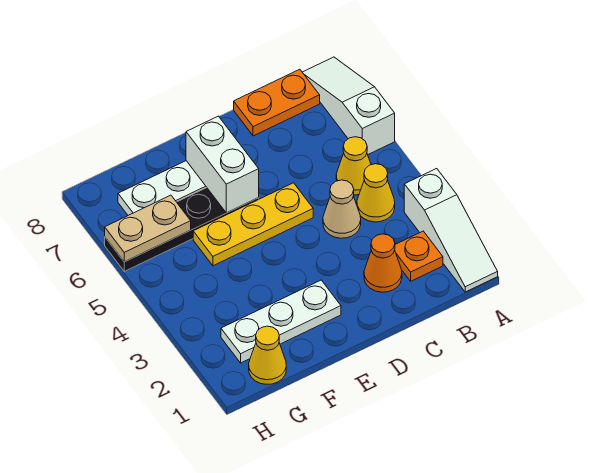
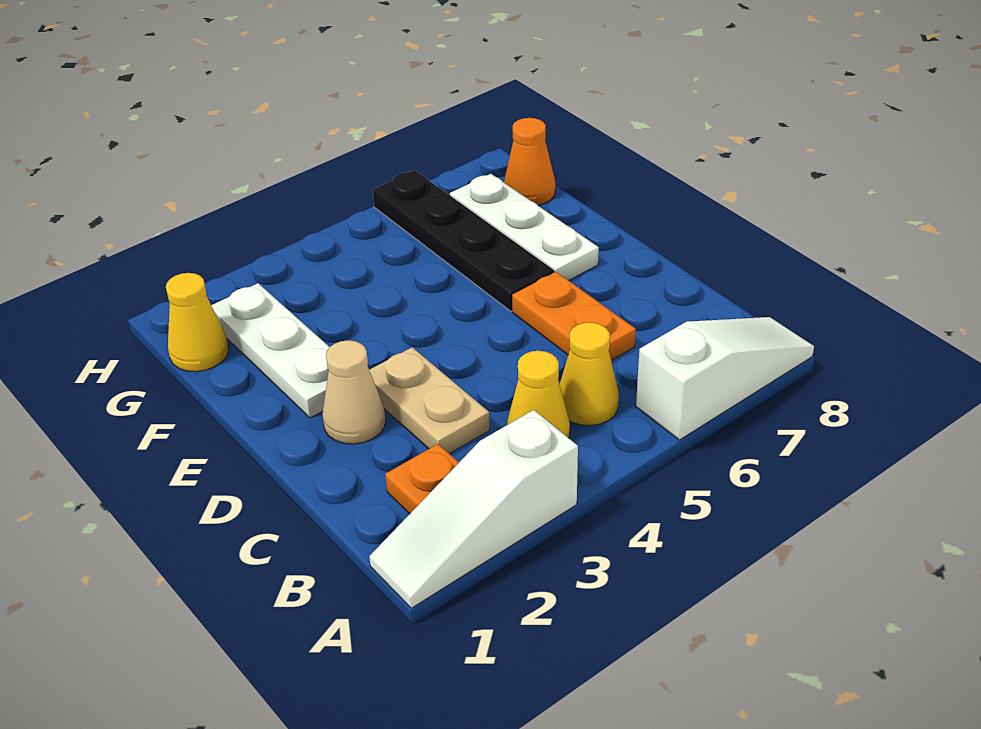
orange 1x2 plate [234,69,320,136] -> orange 1x2 plate moved to [512,272,636,360]
orange 1x1 cone [364,234,402,292] -> orange 1x1 cone moved to [504,118,555,206]
tan 1x1 cone [323,180,361,238] -> tan 1x1 cone moved to [322,340,386,444]
yellow 1x3 plate [193,183,313,266] -> none
white 1x2 brick [186,116,259,213] -> none
tan 1x2 plate [105,195,191,262] -> tan 1x2 plate moved to [369,347,490,454]

